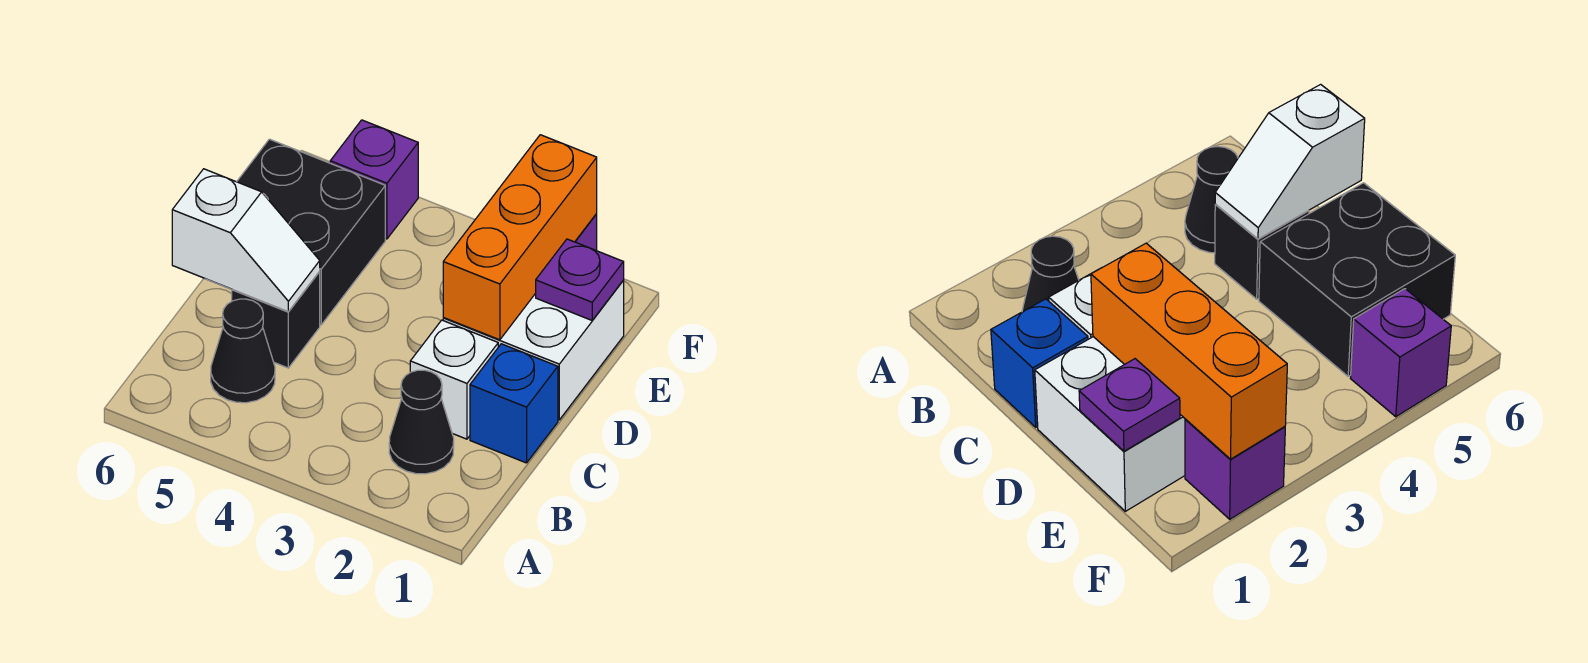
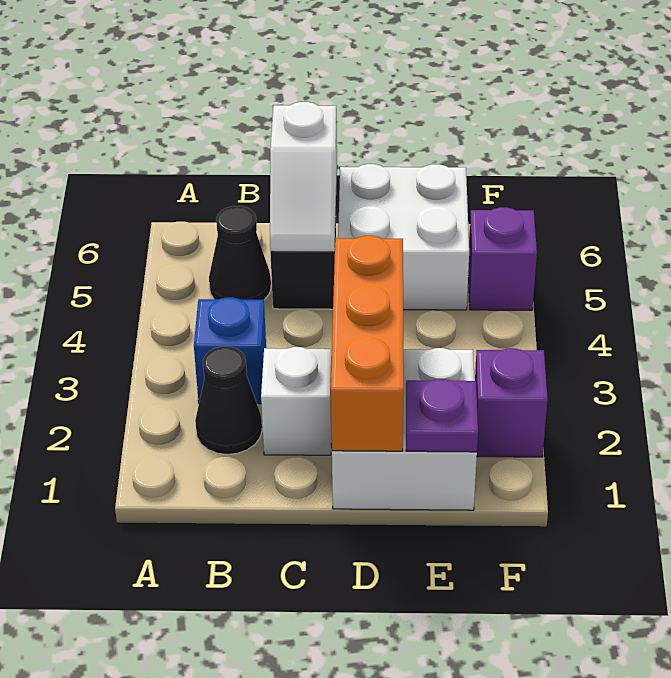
blue 1x1 brick [470,344,558,463] -> blue 1x1 brick moved to [194,297,266,404]
orange 1x3 brick [443,135,597,340] -> orange 1x3 brick turned to [331,236,404,451]
black 2x2 brick [237,139,385,325] -> white 2x2 brick [338,164,469,310]

